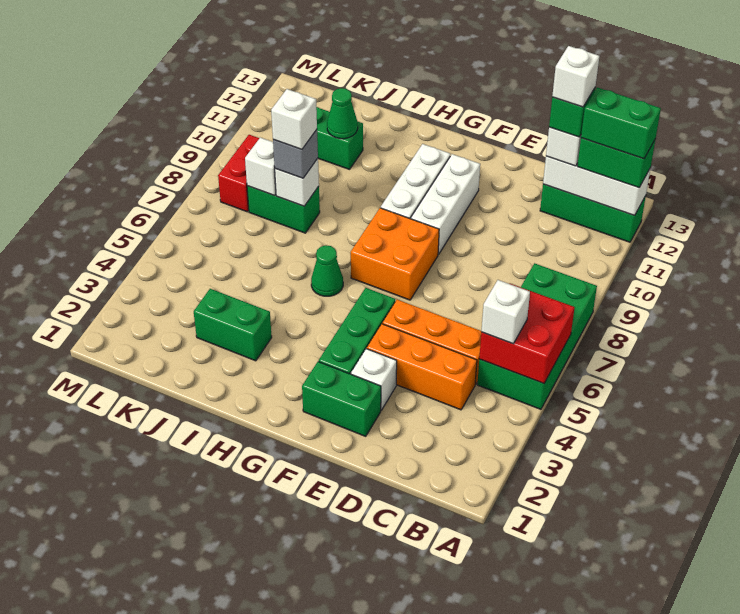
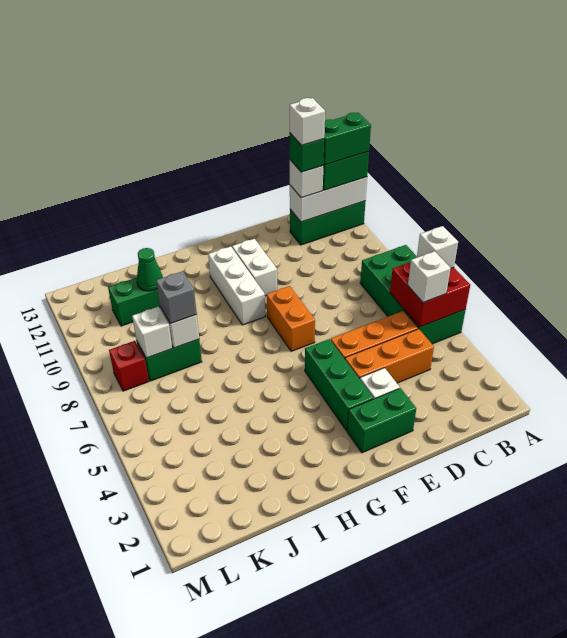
orange 2x2 brick [351,208,439,300] -> orange 1x2 brick [267,286,315,351]
white 1x3 brick [411,154,480,254] -> white 1x2 brick [232,239,277,296]
green 1x1 cone [311,245,343,296] -> none
green 1x2 brick [194,289,272,361] -> none
white 1x1 brick [271,89,317,149] -> white 1x1 brick moved to [417,226,458,268]
red 1x2 brick [218,135,259,212] -> red 1x1 brick [109,341,149,391]

